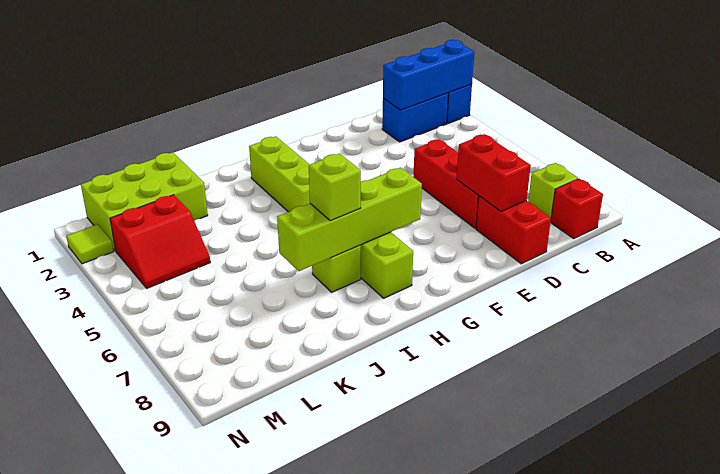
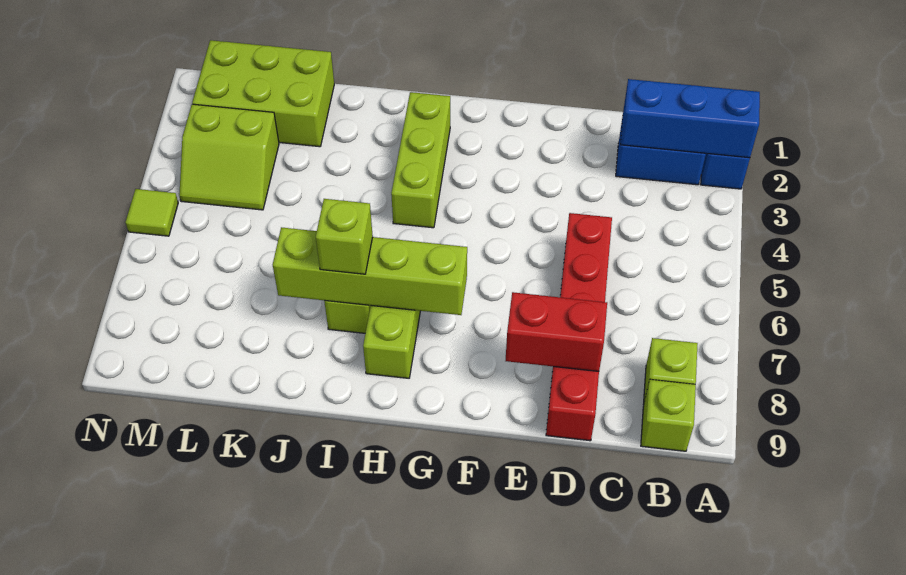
red 1x1 brick [551,179,603,239] -> lime 1x1 brick [641,379,696,451]
red 1x2 brick [457,134,531,211] -> red 1x2 brick turned to [506,292,607,371]
red 2x2 slope [110,195,210,288] -> lime 2x2 slope [179,104,279,210]
lime 1x1 tile [66,224,114,264] -> lime 1x1 tile moved to [126,189,178,236]

